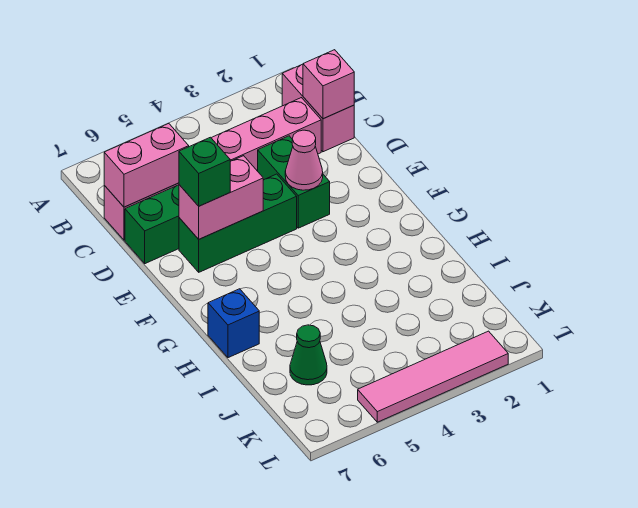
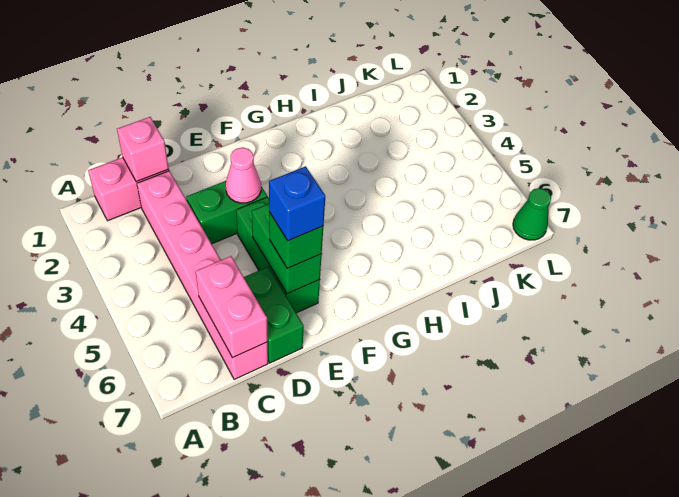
pink 1x2 brick [179,156,263,239] -> green 1x2 brick [252,204,322,294]
blue 1x1 brick [208,289,259,358] -> blue 1x1 brick moved to [269,166,325,241]
green 1x1 cone [290,325,327,385] -> green 1x1 cone moved to [513,188,551,240]
pink 1x4 tile [358,331,508,422] -> none

